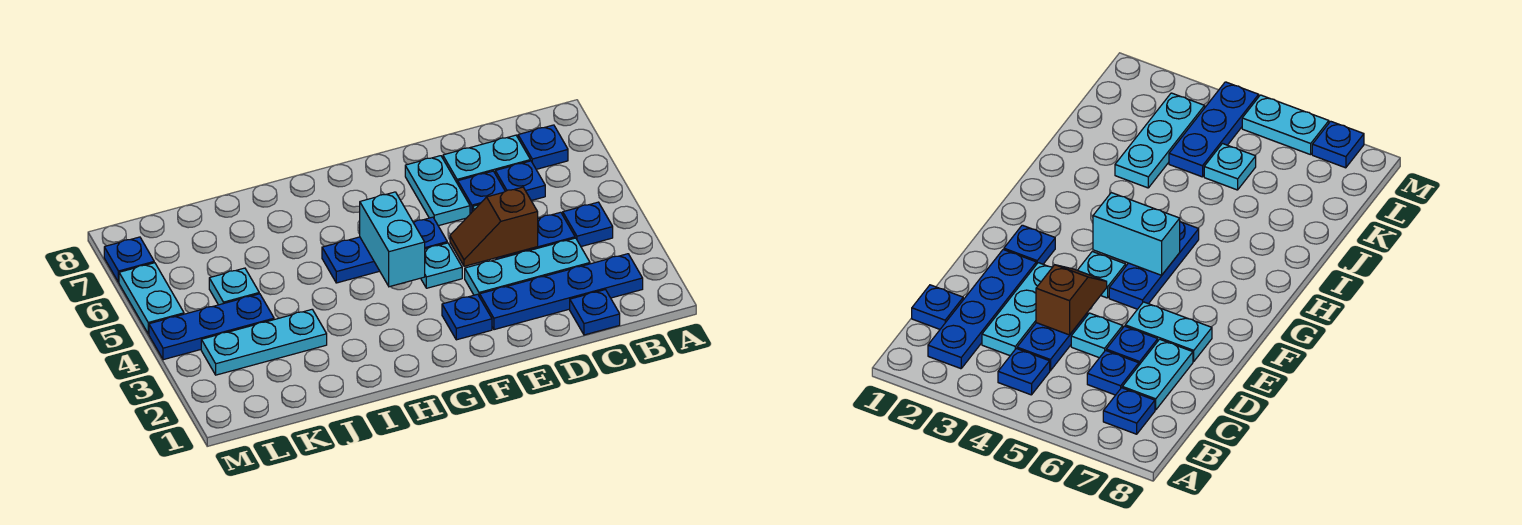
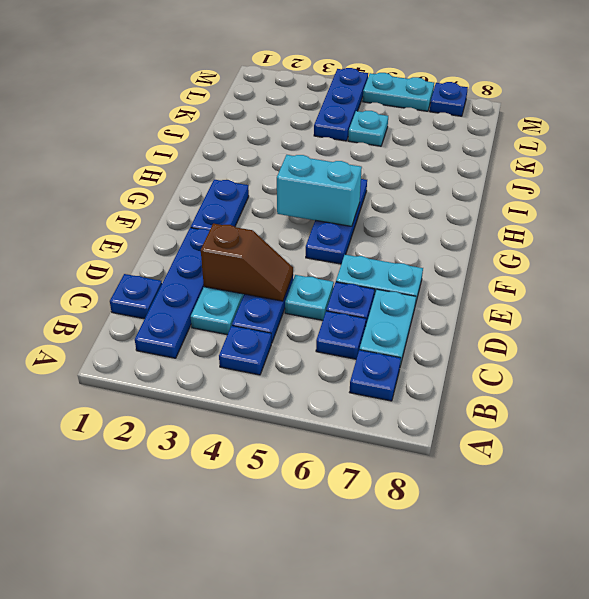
brown 1x2 slope [450,187,538,266] -> brown 1x2 slope turned to [201,224,293,301]
blue 1x1 plate [442,294,492,340] -> blue 1x2 plate [191,180,249,231]
cyan 1x1 plate [421,243,462,288] -> none
cyan 1x3 plate [201,310,327,375] -> none

